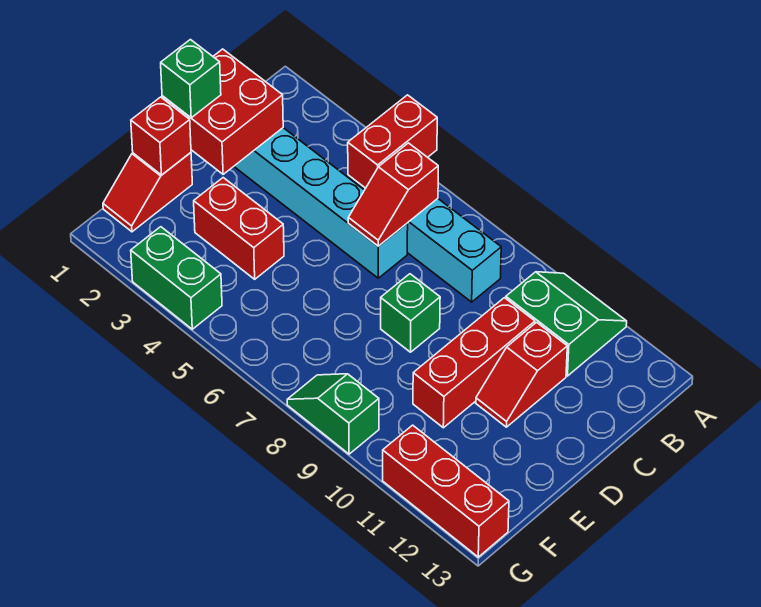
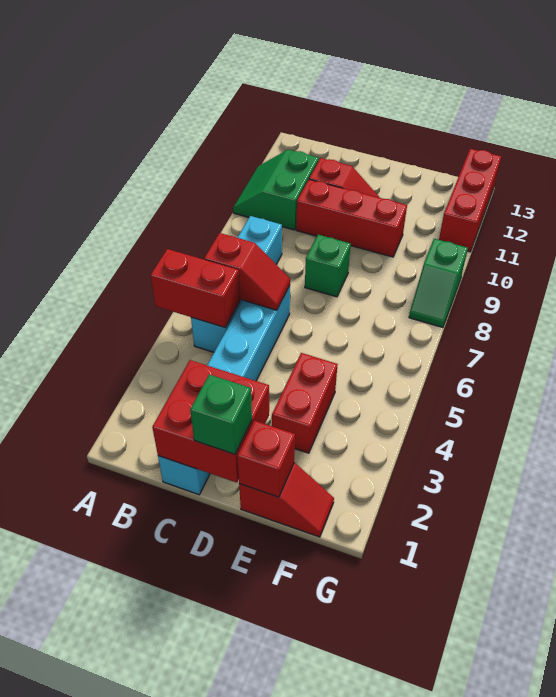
green 1x2 brick [131,227,222,329] -> none

